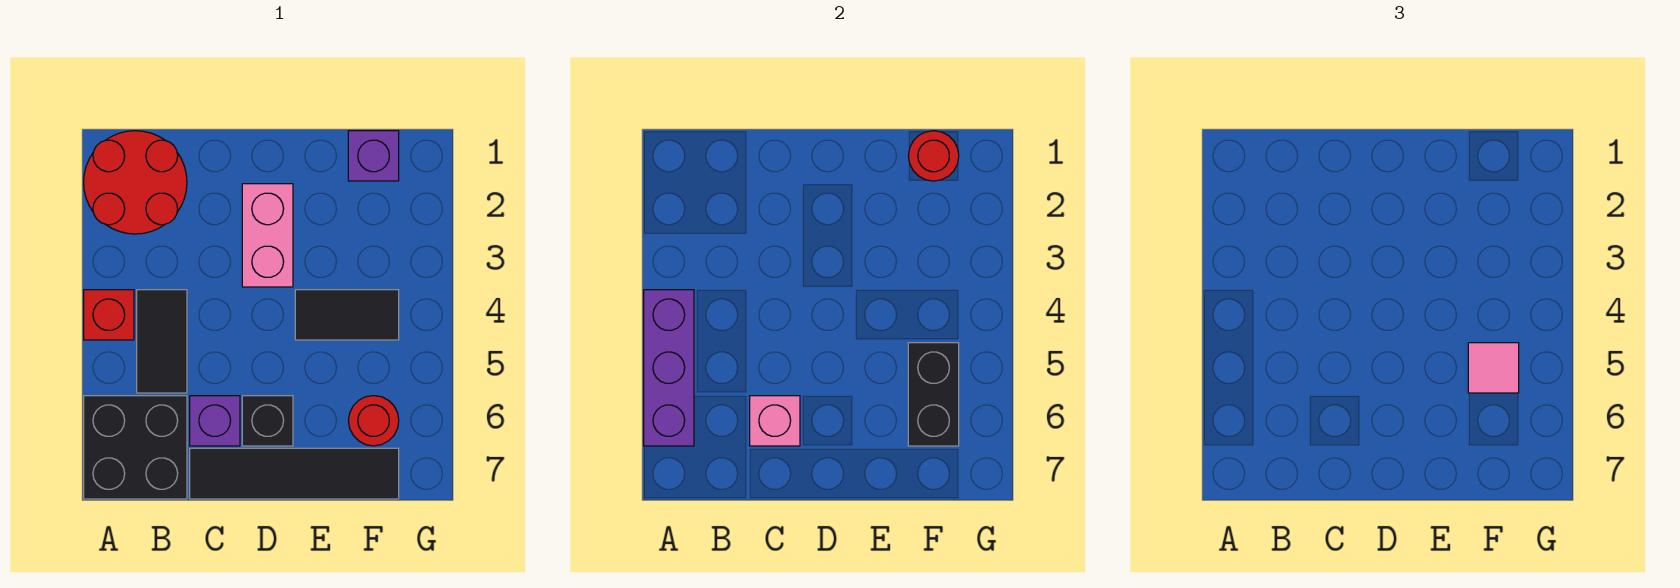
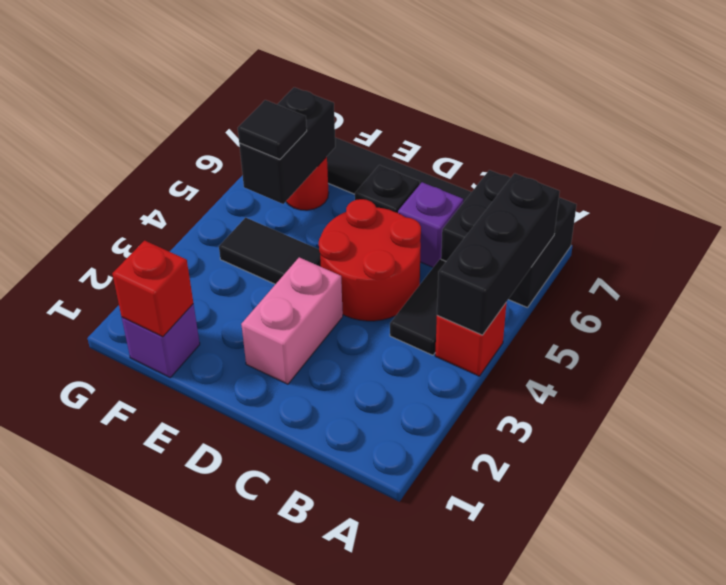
red 2x2 round brick [84,131,187,234] -> red 2x2 round brick moved to [319,199,421,321]
purple 1x3 brick [644,290,694,446] -> black 1x3 brick [437,173,560,335]
pink 1x1 brick [750,396,800,446] -> none
red 1x1 round brick [908,131,959,181] -> red 1x1 brick [112,241,193,337]
pink 1x1 tile [1468,343,1519,393] -> black 1x1 tile [238,100,307,159]

